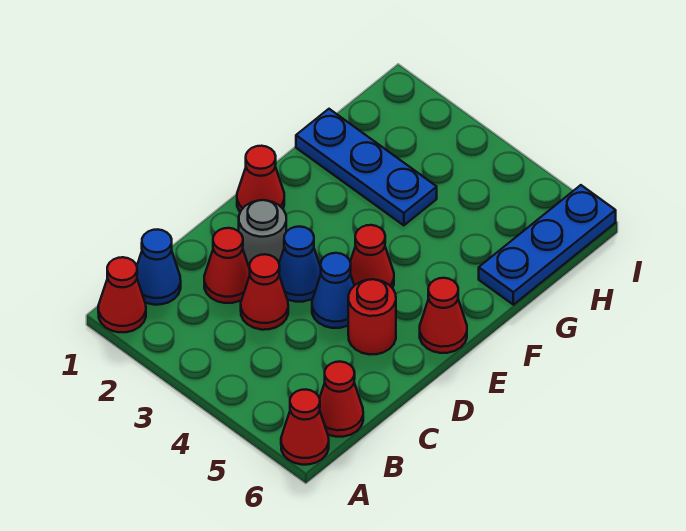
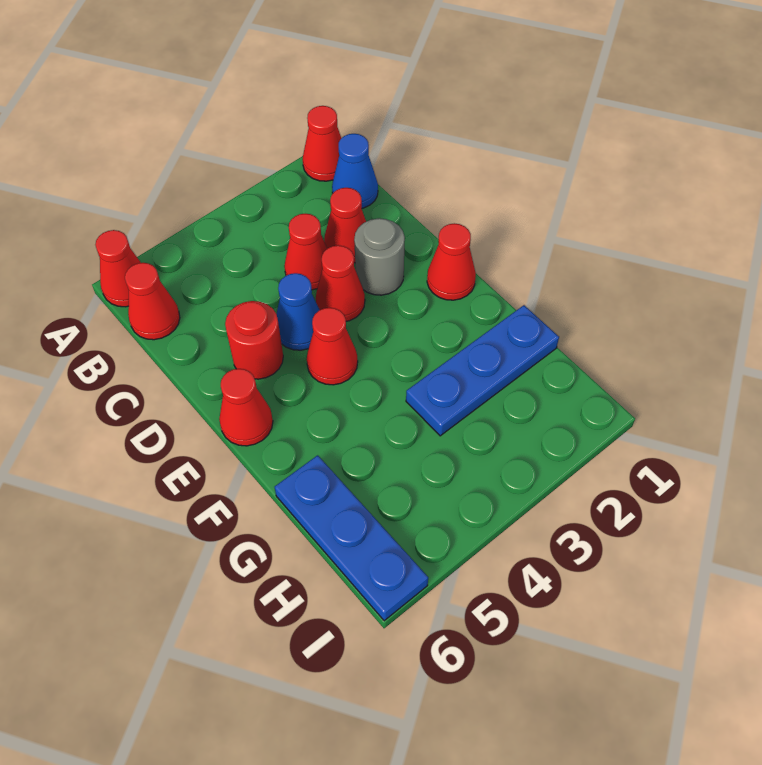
blue 1x1 cone [279,227,321,302] -> red 1x1 cone [316,245,365,321]

